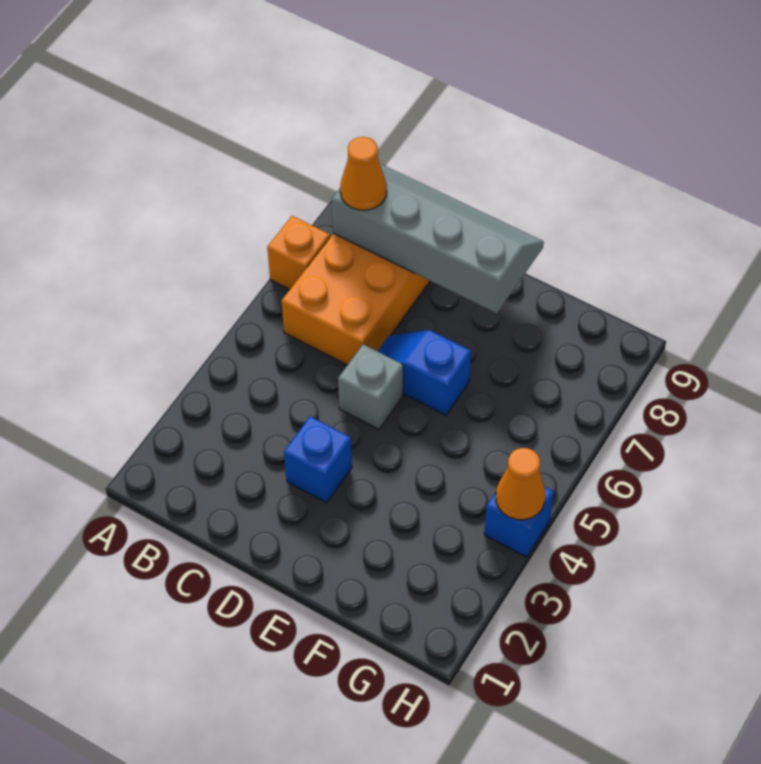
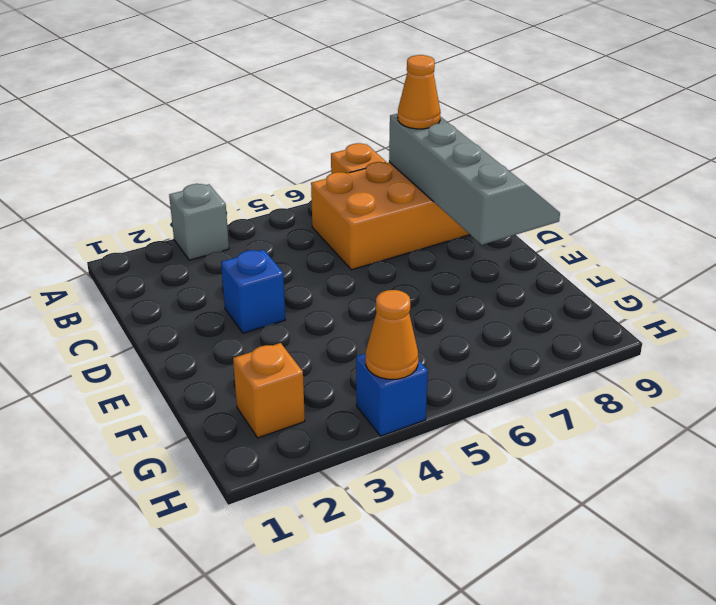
grey 1x1 brick [338,344,403,429] -> grey 1x1 brick moved to [169,184,229,260]
blue 1x2 slope [378,330,471,415] -> none
none -> orange 1x1 brick [233,343,305,438]

